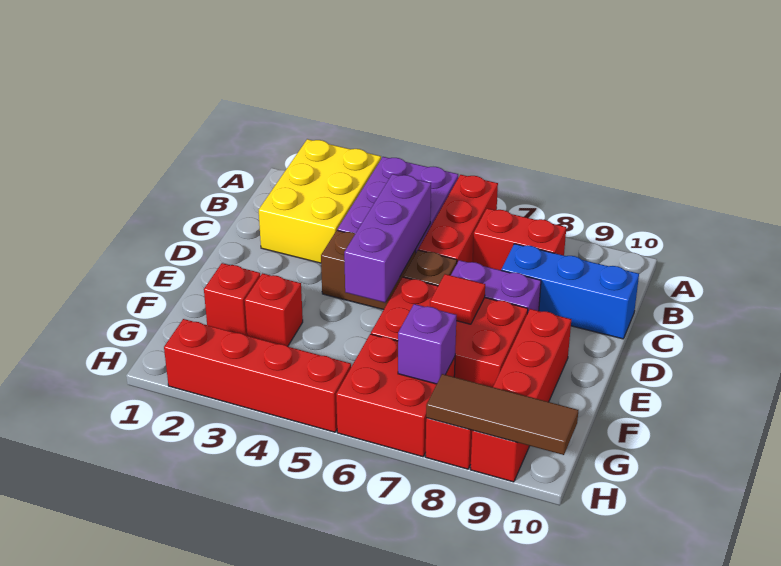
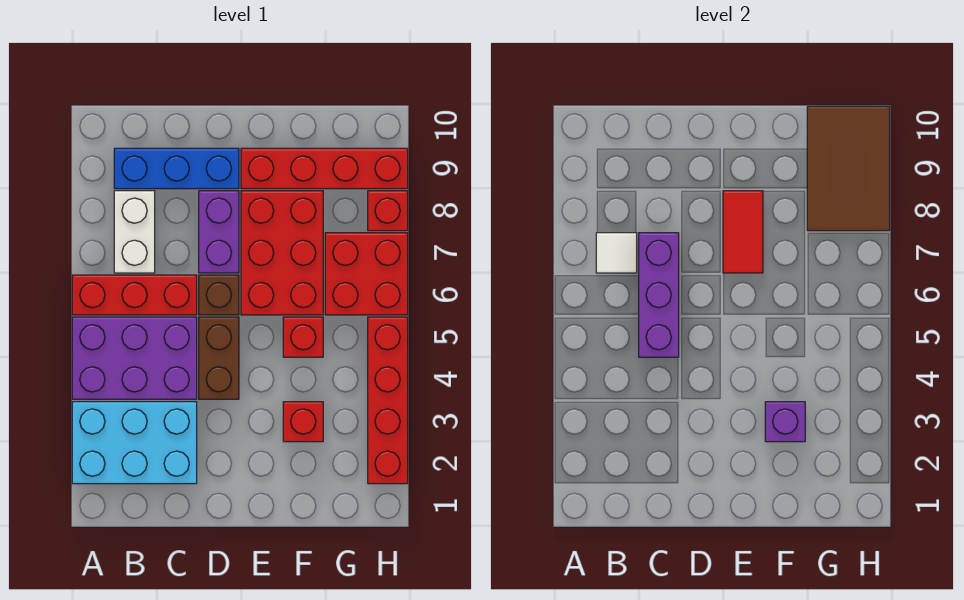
yellow 2x3 brick [259,139,381,263] -> cyan 2x3 brick [72,402,197,484]
red 1x2 brick [472,208,566,270] -> white 1x2 brick [114,191,155,273]
none -> white 1x1 tile [596,233,637,273]
purple 1x3 brick [344,174,431,302] -> purple 1x3 brick turned to [639,233,679,357]
blue 1x3 brick [501,244,639,339] -> blue 1x3 brick turned to [114,148,239,189]
red 1x1 tile [430,274,485,324] -> red 1x2 tile [723,191,763,273]
red 1x1 brick [204,263,260,336] -> red 1x1 brick moved to [283,317,323,357]
purple 1x1 brick [398,304,457,384] -> purple 1x1 brick moved to [765,402,805,442]
brown 1x3 tile [426,374,578,455] -> brown 2x3 tile [807,106,890,231]

